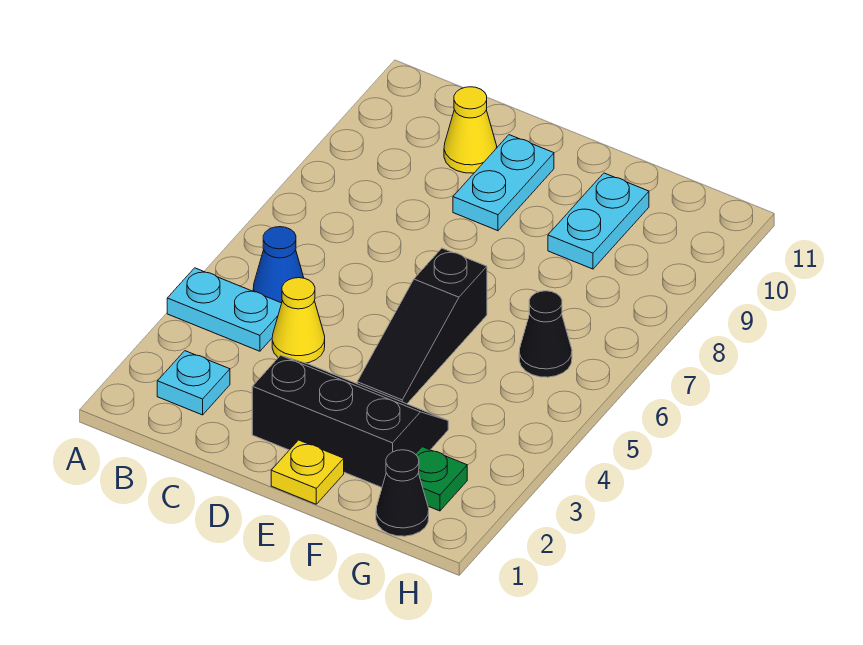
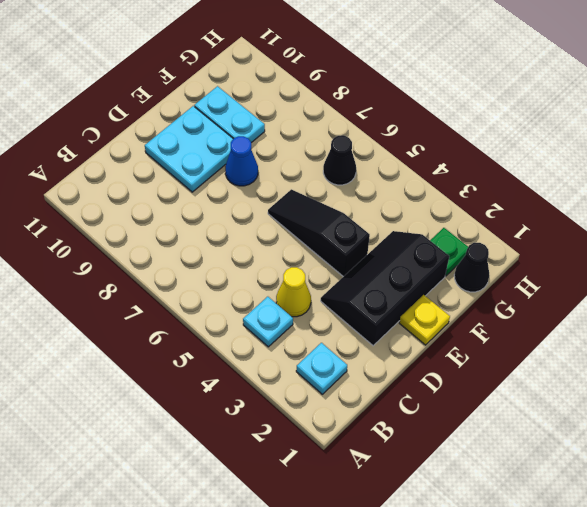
cyan 1x2 plate [167,268,282,351] -> cyan 1x1 plate [243,297,293,347]
blue 1x1 cone [253,227,304,303] -> blue 1x1 cone moved to [225,136,258,186]
yellow 1x1 cone [444,87,497,173] -> none
cyan 1x2 plate [453,135,554,231] -> cyan 2x2 plate [145,106,233,192]
black 1x3 slope [357,248,487,404] -> black 1x3 slope turned to [268,189,370,277]

